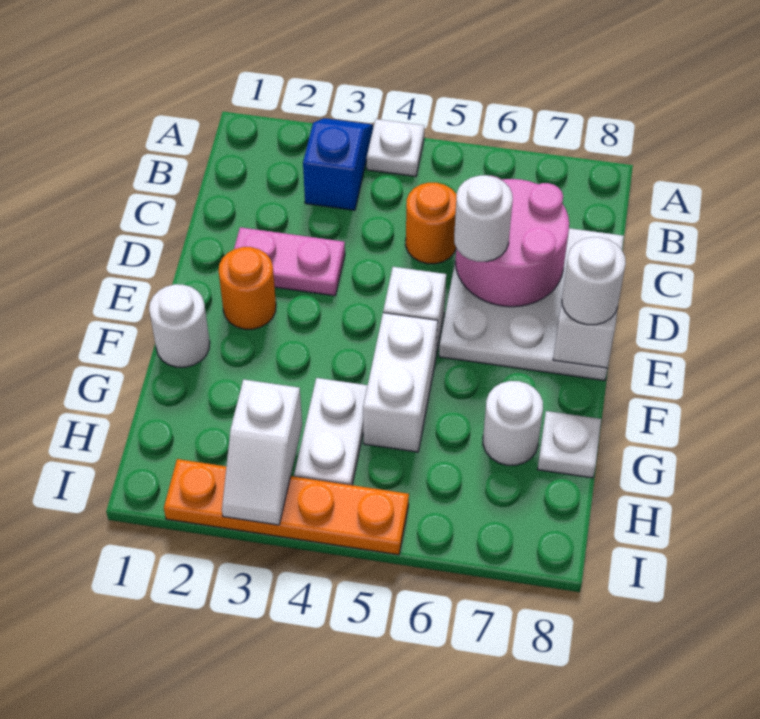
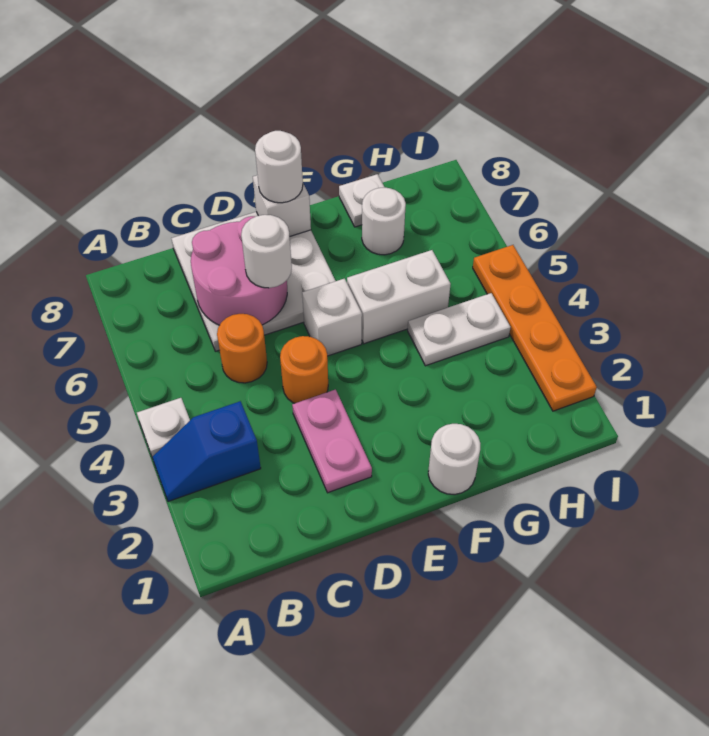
orange 1x1 round brick [219,247,276,329] -> orange 1x1 round brick moved to [280,336,328,403]
white 1x2 slope [222,379,302,525] -> none

